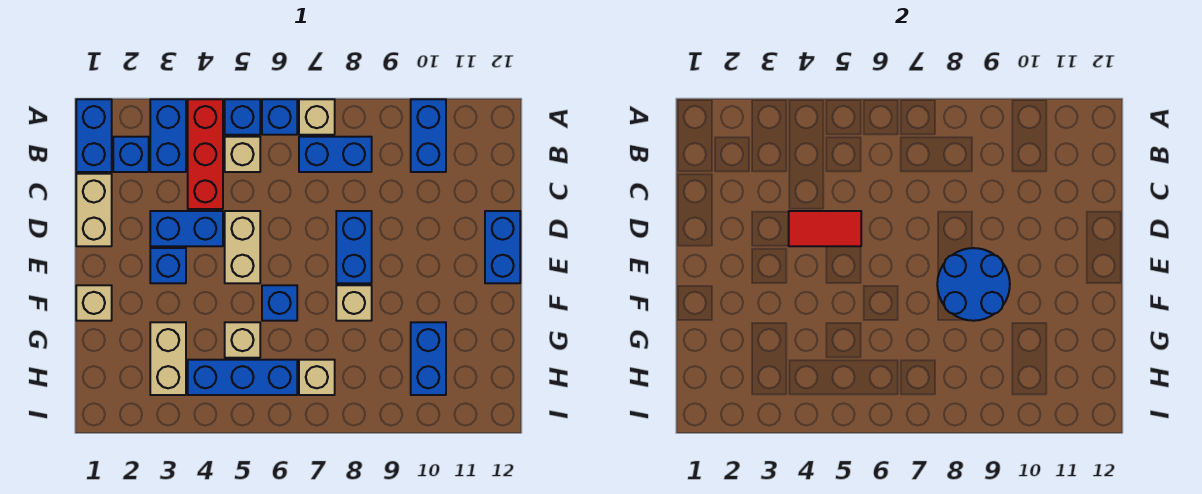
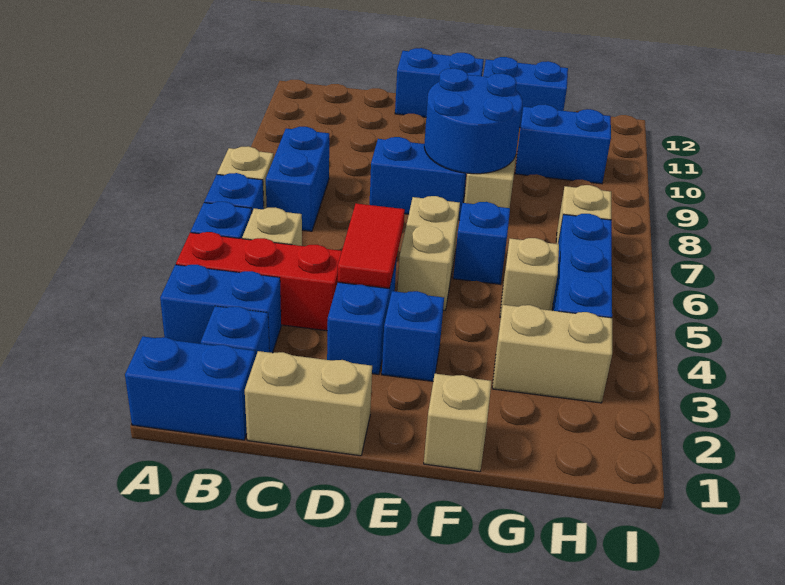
blue 1x2 brick [411,99,446,172] -> blue 1x2 brick moved to [483,57,568,128]
tan 1x2 brick [225,211,260,283] -> tan 1x2 brick turned to [397,196,460,310]

